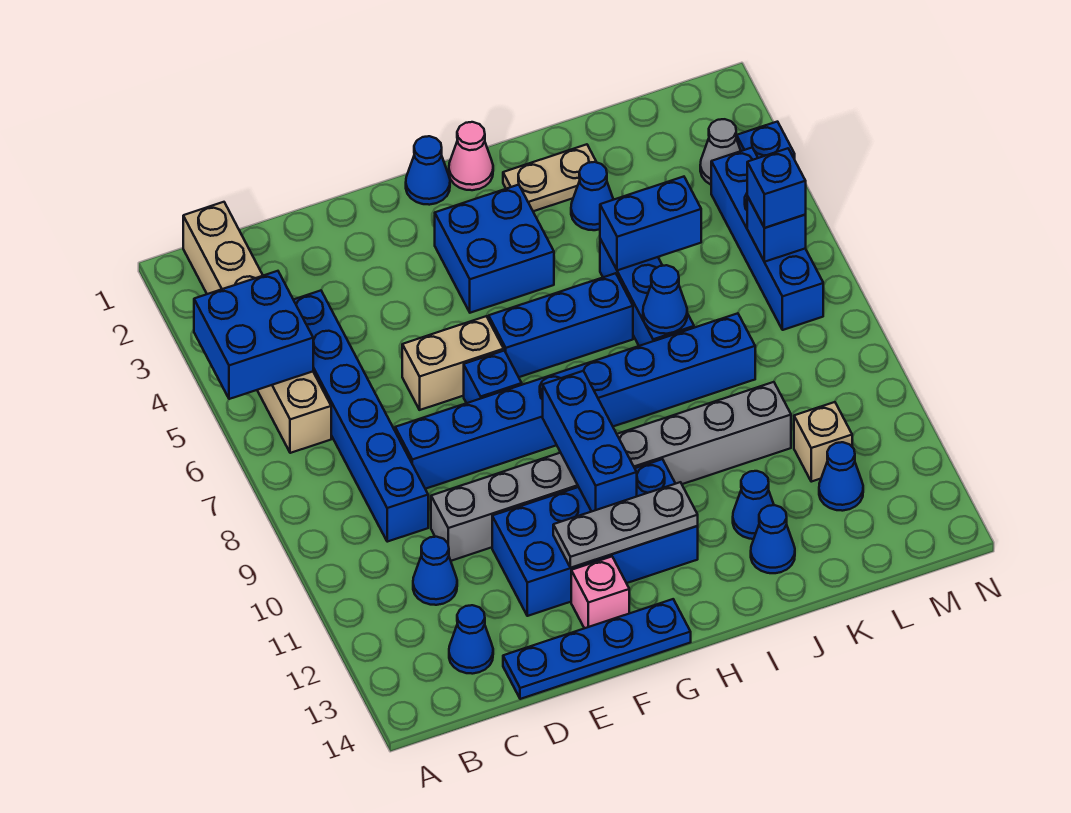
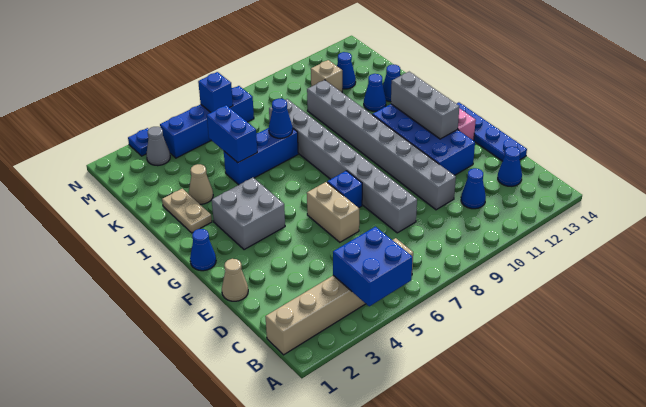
blue 1x6 brick [294,291,428,542] -> none
blue 1x8 brick [395,313,755,489] -> grey 1x8 brick [269,99,417,233]
none -> tan 1x1 cone [222,259,248,301]
grey 1x3 plate [553,482,698,568] -> grey 1x3 brick [391,72,459,139]
blue 2x2 brick [435,185,554,313] -> grey 2x2 brick [212,178,285,250]
blue 1x3 brick [489,273,633,377] -> none
blue 1x3 brick [543,371,637,512] -> none
pink 1x1 cone [449,122,493,190] -> none
blue 1x1 cone [571,162,613,230] -> tan 1x1 cone [189,164,213,204]
blue 1x1 brick [747,148,806,228] -> none

